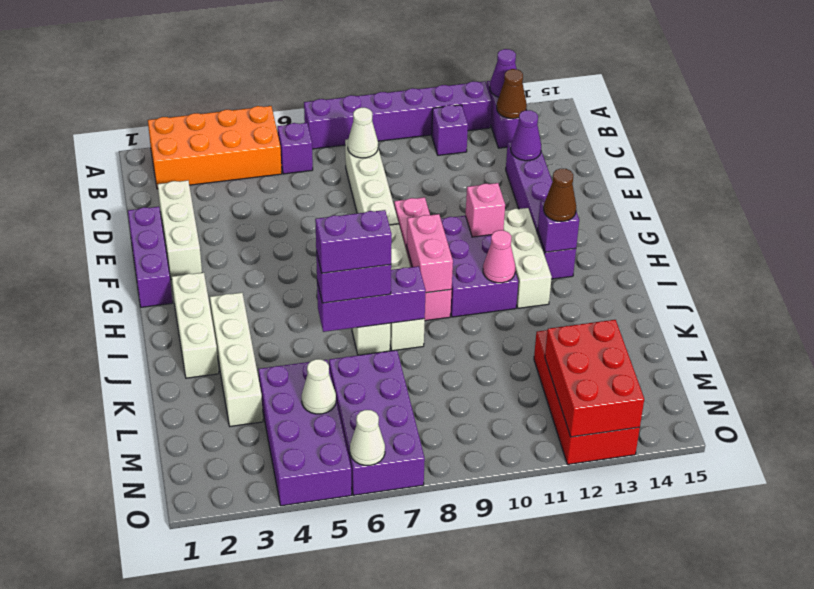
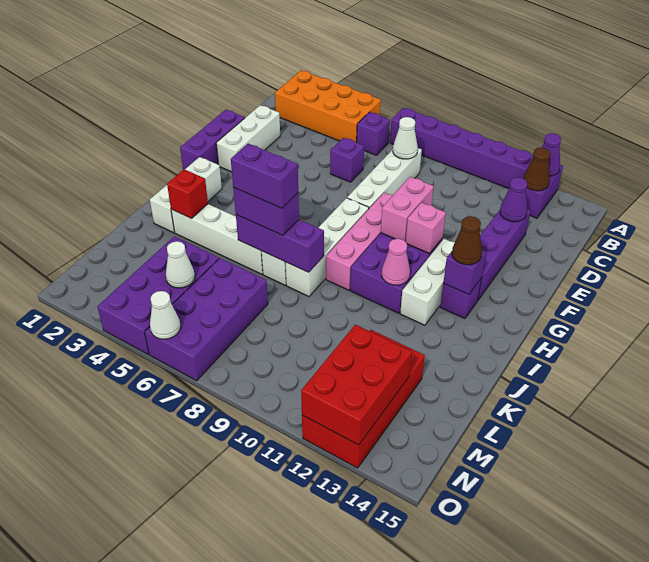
purple 1x1 brick [432,105,468,155] -> purple 1x1 brick moved to [330,138,364,182]
pink 1x2 brick [407,214,453,293] -> pink 1x2 brick moved to [381,177,434,241]
white 1x4 brick [210,293,263,426] -> white 1x4 brick turned to [171,204,263,274]
none -> red 1x1 brick [167,169,208,218]

